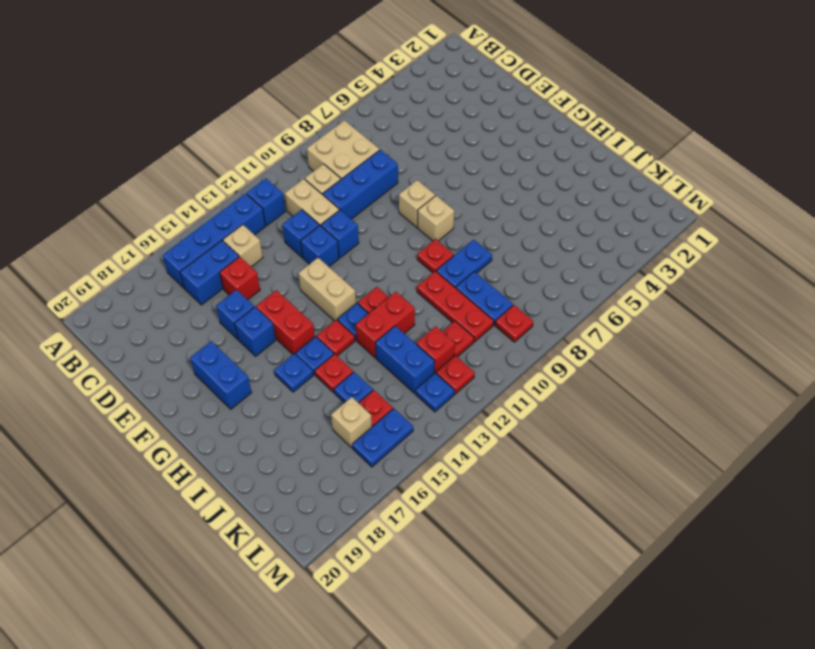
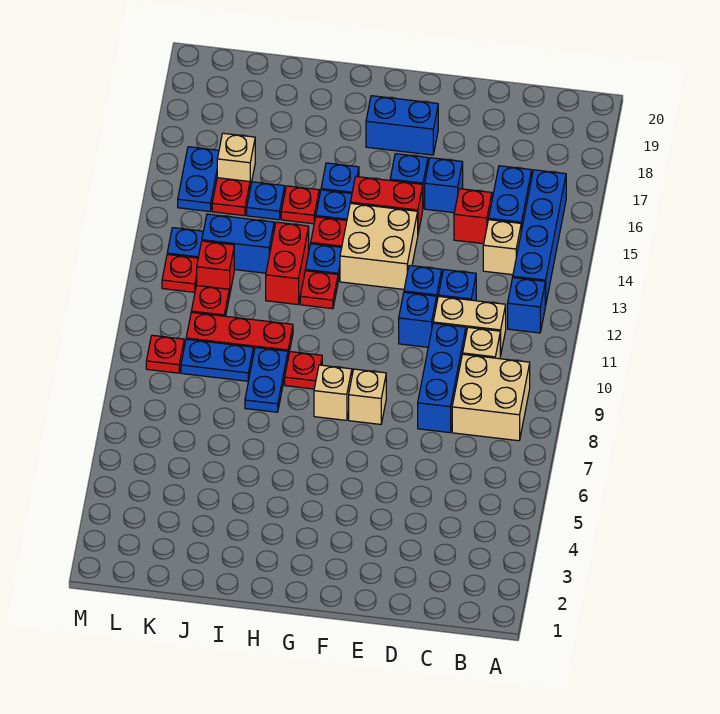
tan 1x2 brick [299,258,356,321] -> tan 2x2 brick [340,203,418,289]

